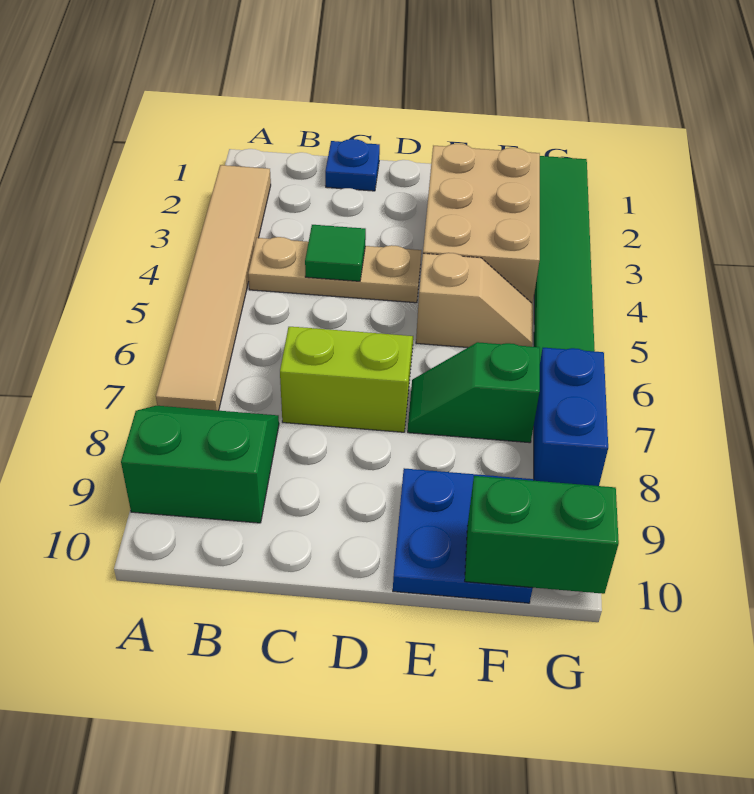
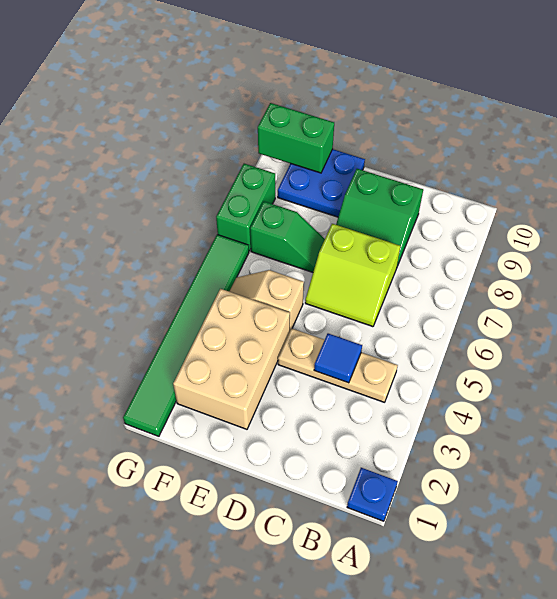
tan 1x6 tile [156,165,271,411] -> none
green 2x2 slope [121,406,279,523] -> green 2x2 slope moved to [336,169,423,266]
blue 1x1 plate [325,139,380,191] -> blue 1x1 plate moved to [347,468,398,521]
green 1x1 tile [305,225,366,281] -> blue 1x1 tile [314,333,362,383]
blue 1x2 brick [533,348,608,486] -> green 1x2 brick [216,164,275,251]

